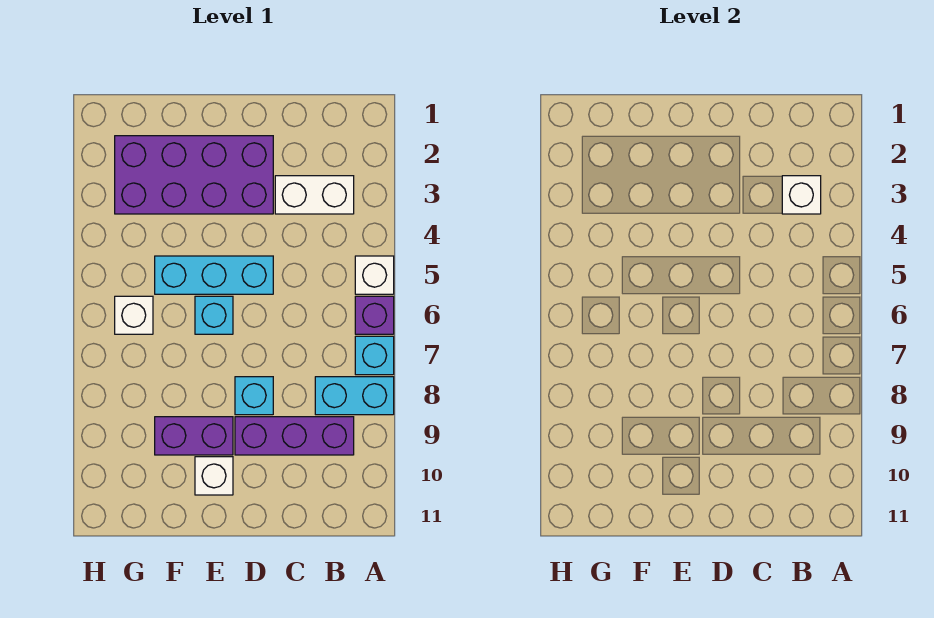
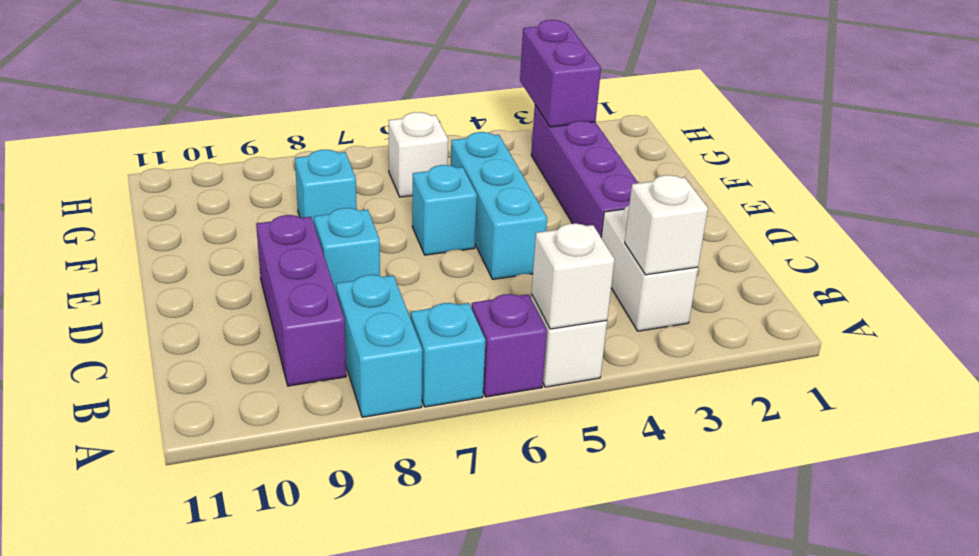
purple 2x4 brick [115,136,273,214] -> purple 1x4 brick [531,105,638,237]
purple 1x2 brick [155,417,233,455] -> purple 1x2 brick moved to [520,20,601,127]
white 1x1 brick [195,457,233,495] -> white 1x1 brick moved to [531,223,615,329]
none -> cyan 1x1 brick [295,150,357,223]

